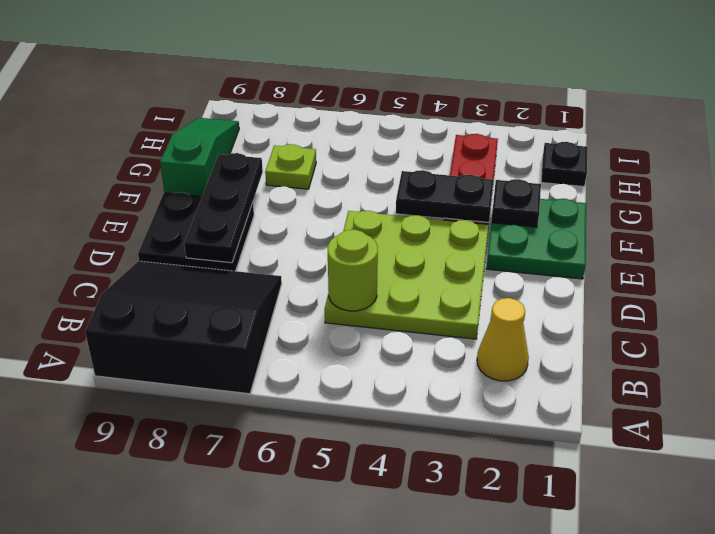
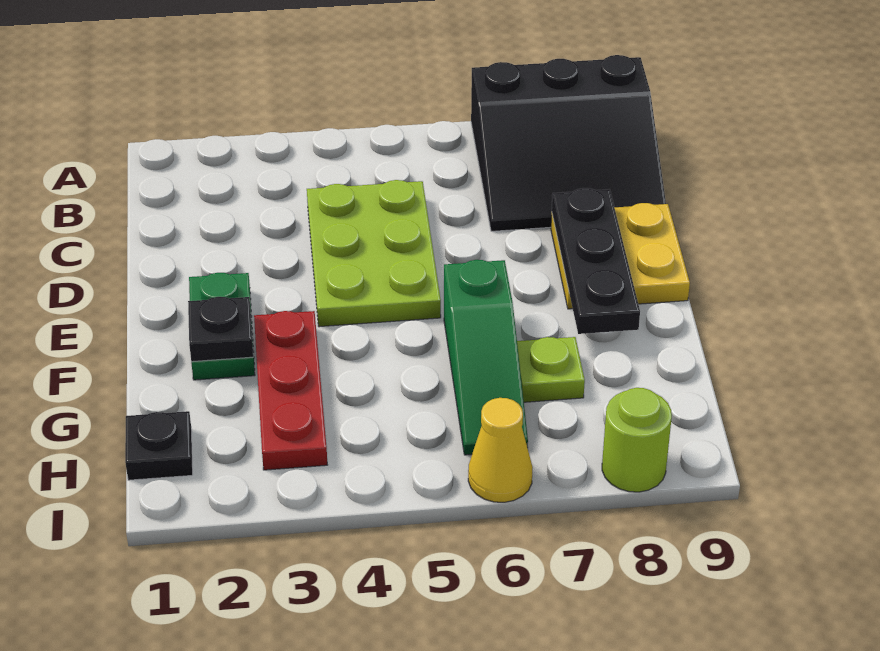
yellow 1x1 cone [477,298,529,381] -> yellow 1x1 cone moved to [468,398,533,502]
lime 3x3 plate [325,211,489,339] -> lime 2x3 plate [307,180,441,327]
lime 1x1 round brick [328,230,378,311] -> lime 1x1 round brick moved to [602,388,672,492]
black 2x2 plate [138,192,254,271] -> yellow 2x2 plate [551,203,690,309]
green 2x2 plate [487,199,586,279] -> green 1x2 plate [189,273,255,380]
black 1x2 plate [396,170,493,222] -> none
green 1x3 slope [160,118,239,196] -> green 1x3 slope moved to [444,260,528,455]

